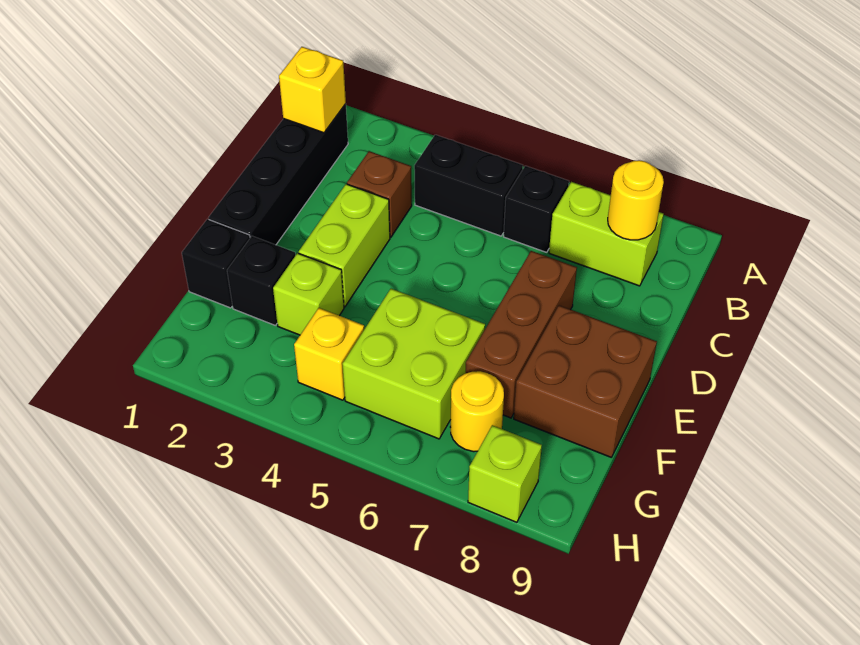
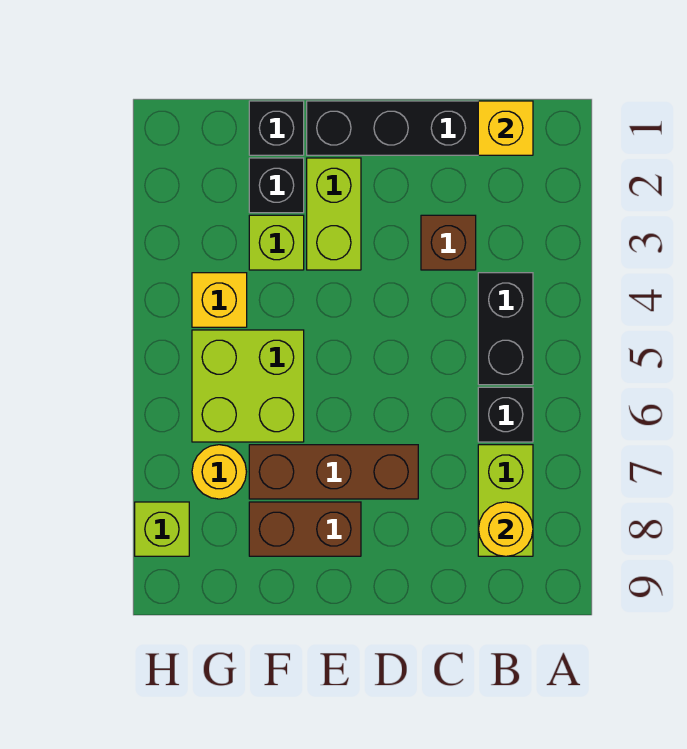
lime 1x2 brick [299,184,390,307] -> lime 1x2 brick turned to [307,158,361,270]
brown 2x2 brick [514,305,657,457] -> brown 1x2 brick [249,502,361,556]

